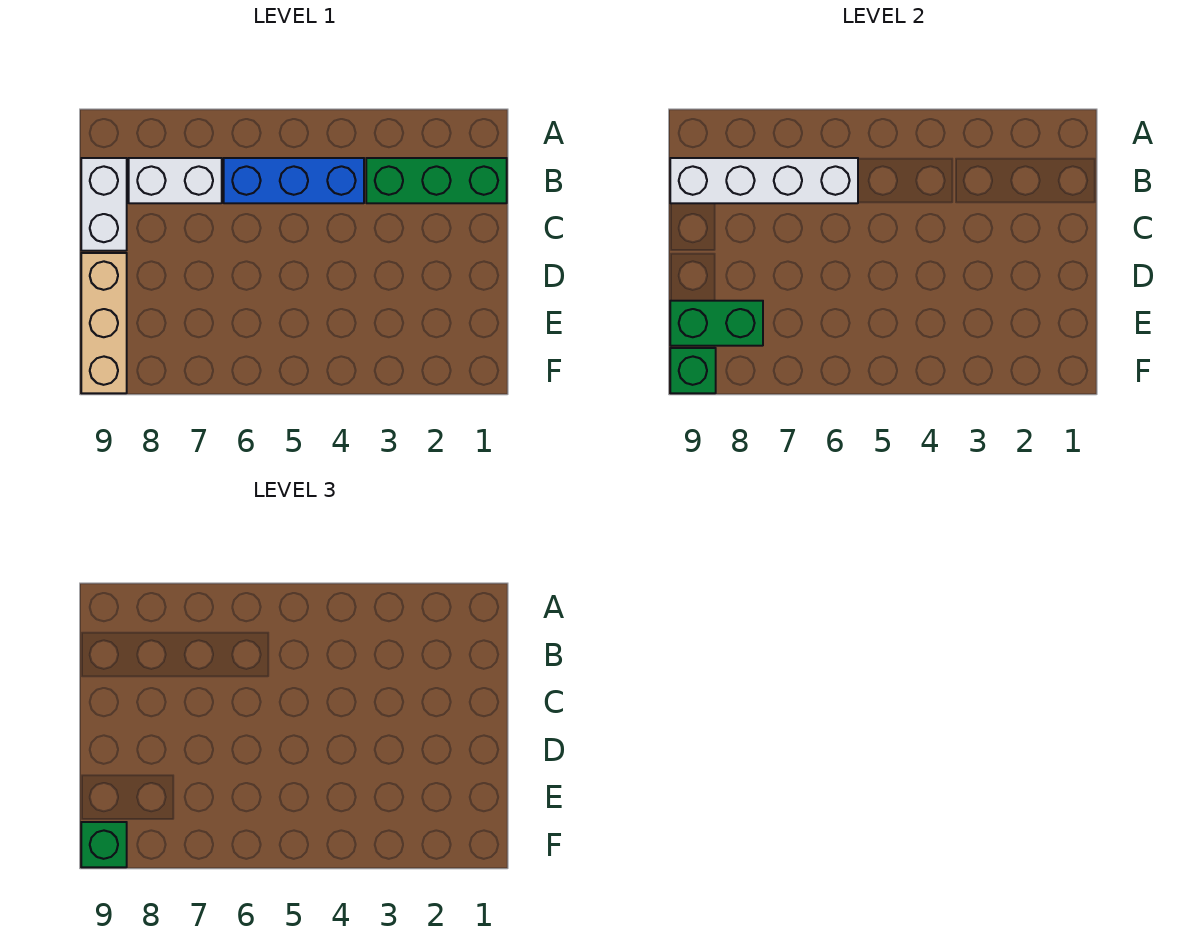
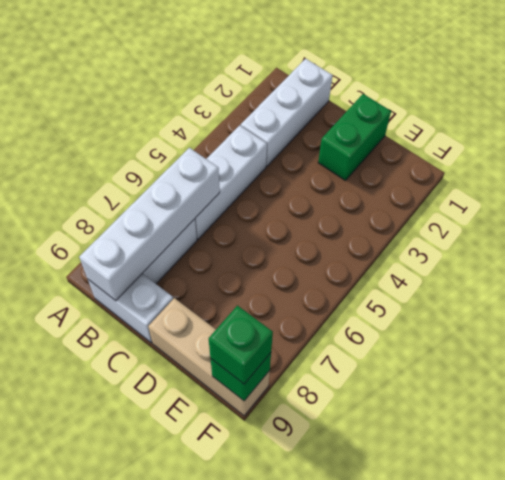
green 1x3 brick [366,158,507,203] -> white 1x3 brick [241,59,333,166]
blue 1x3 brick [224,158,364,203] -> white 1x3 brick [195,125,267,239]
green 1x2 brick [670,301,763,346] -> green 1x2 brick moved to [318,94,391,181]

